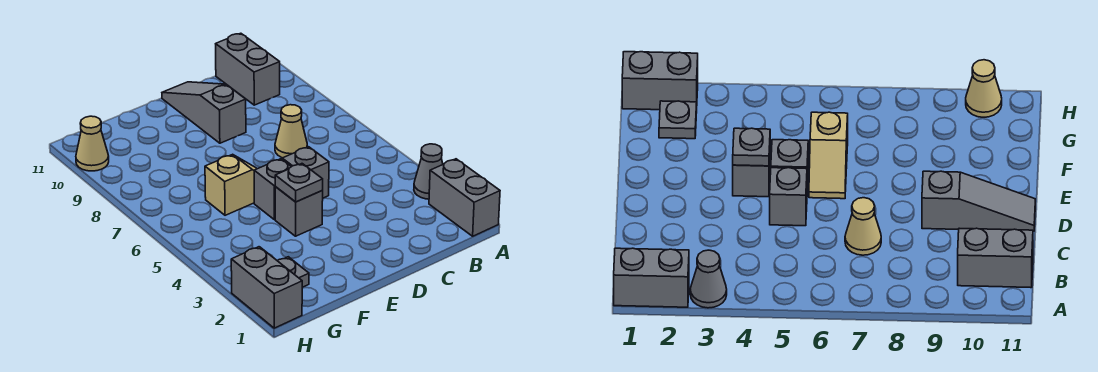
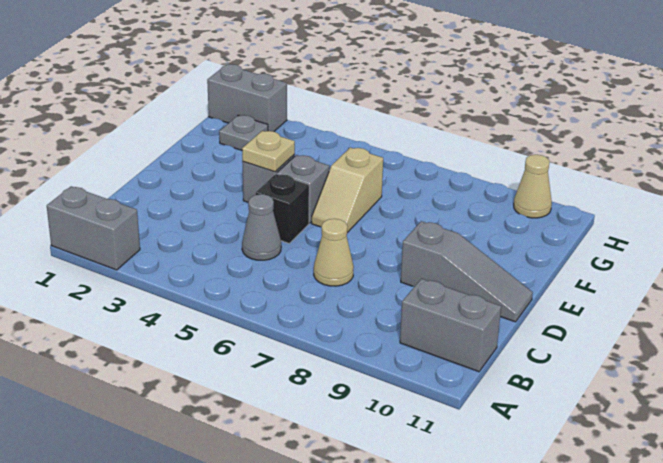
grey 1x1 cone [414,144,443,199] -> grey 1x1 cone moved to [242,194,281,260]
grey 1x1 brick [282,147,329,198] -> black 1x1 brick [256,174,309,244]
grey 1x1 plate [275,164,323,202] -> tan 1x1 plate [242,131,295,172]

